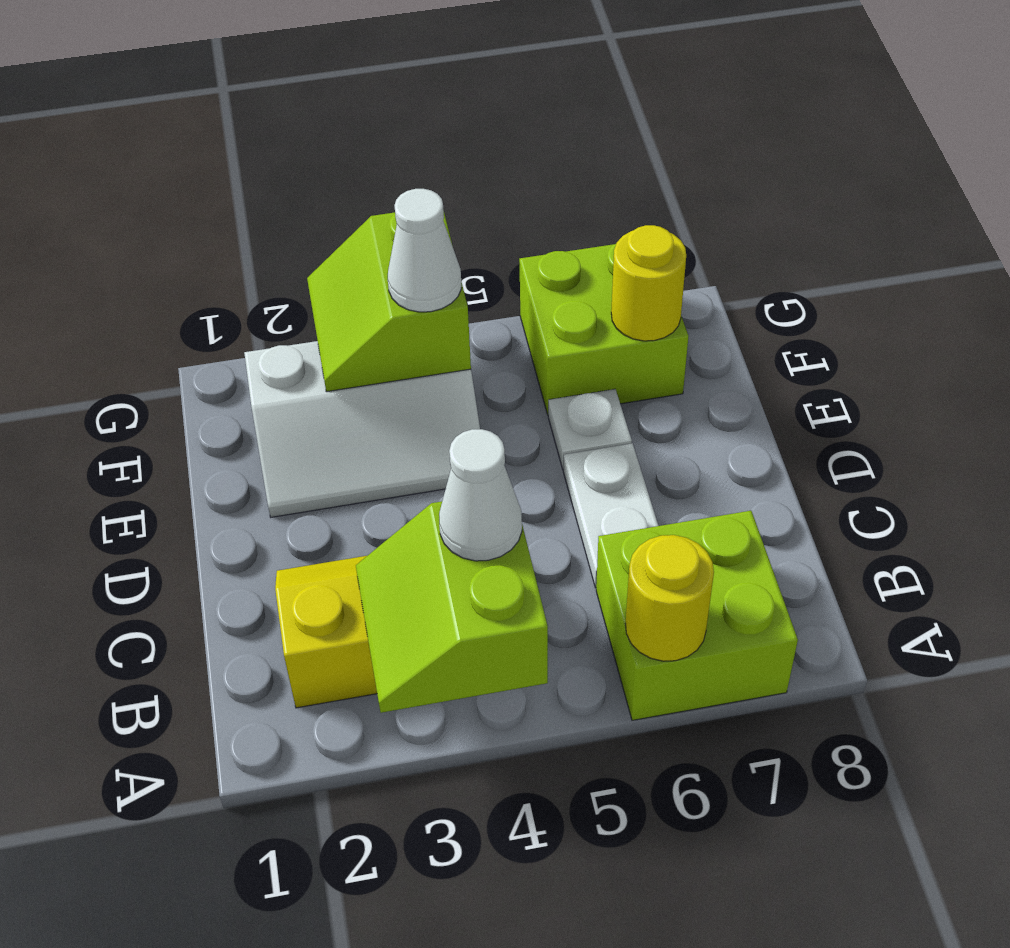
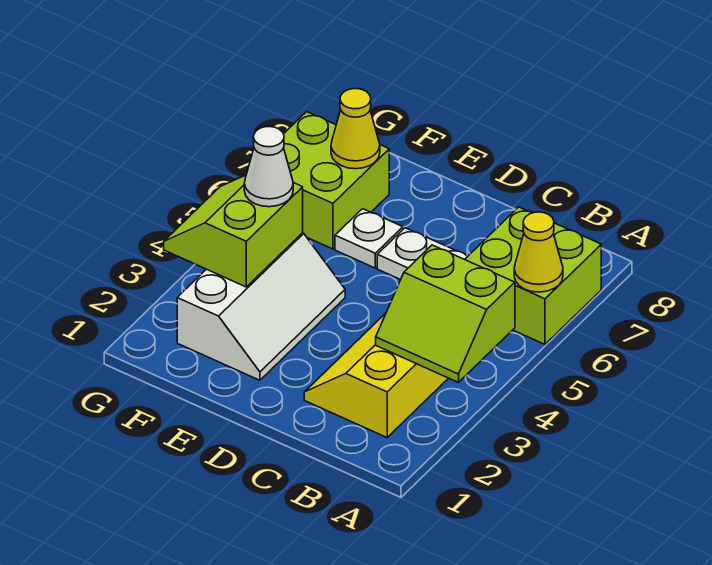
yellow 1x1 round brick [626,535,714,661] -> yellow 1x1 cone [514,212,563,292]
white 1x1 cone [439,429,522,561] -> none
lime 2x2 slope [307,212,471,392] -> lime 2x2 slope turned to [164,175,303,287]
yellow 1x1 round brick [611,225,686,341] -> yellow 1x1 cone [331,89,380,169]

